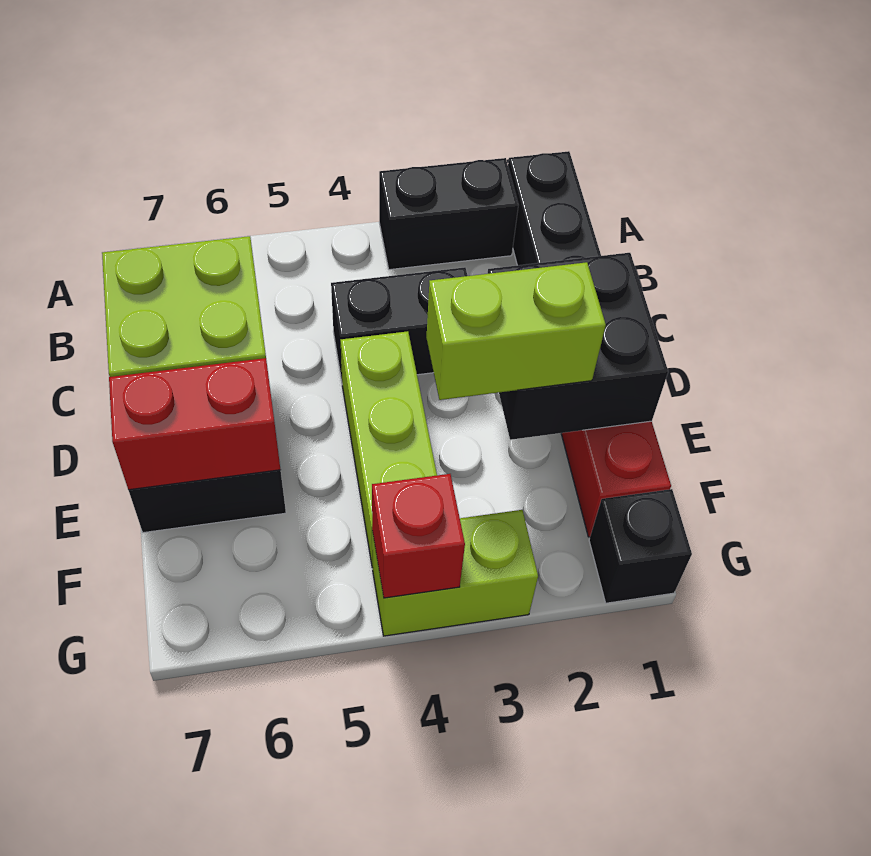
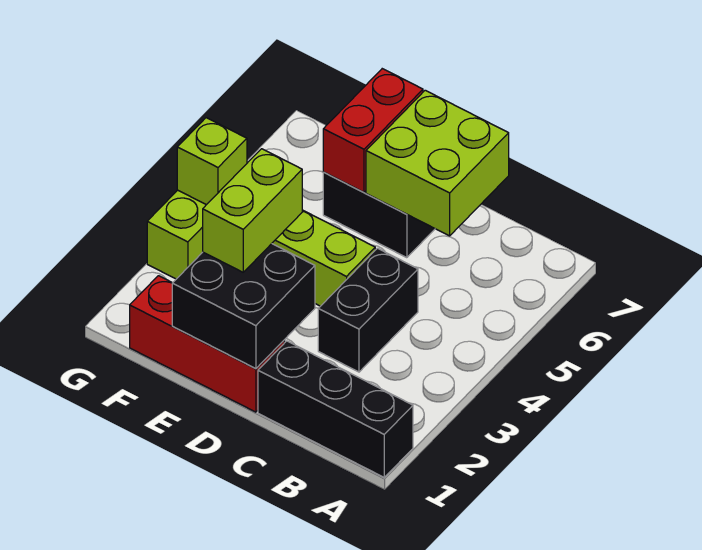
black 1x2 brick [379,158,518,270] -> none
black 1x1 brick [589,489,692,603] -> none
red 1x1 brick [372,474,465,598] -> lime 1x1 brick [177,118,247,205]

